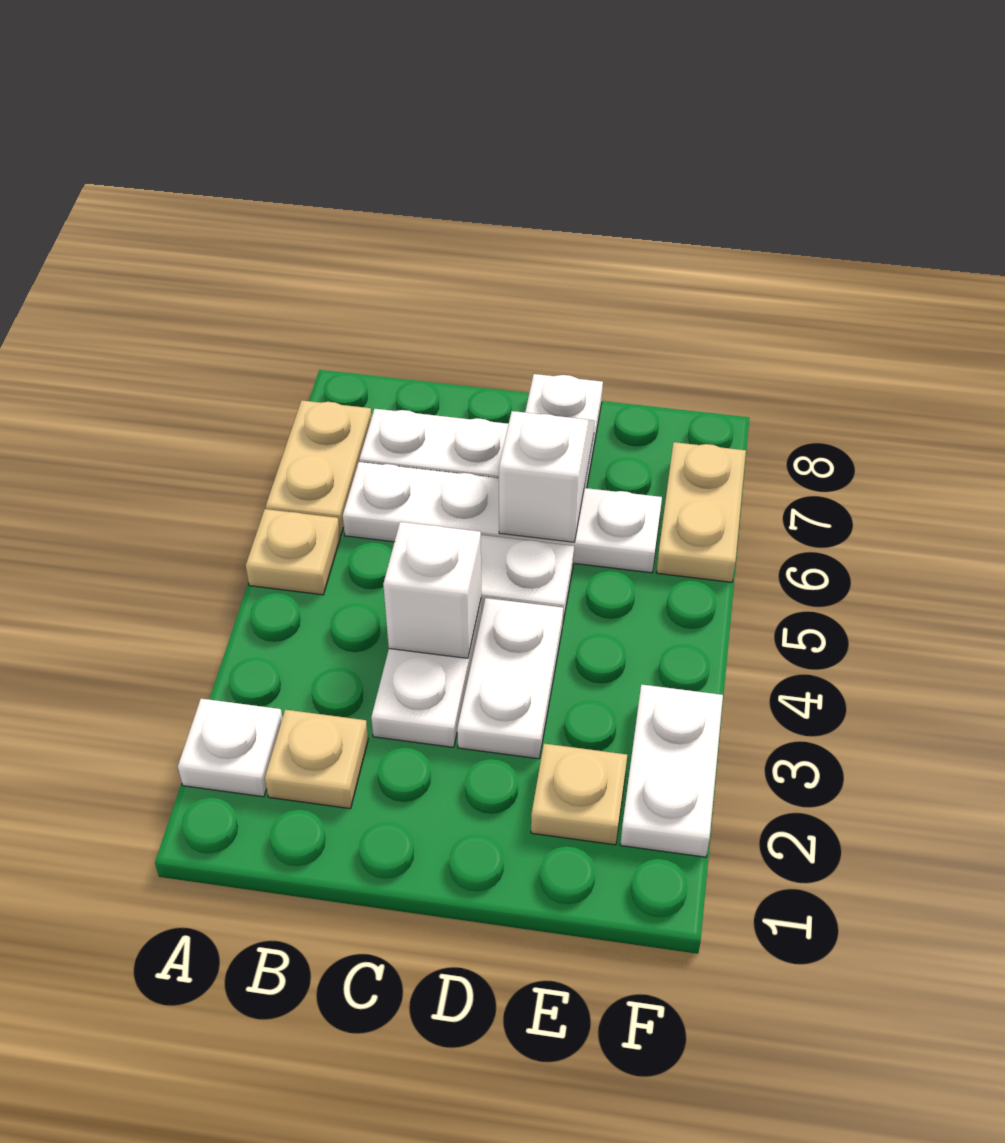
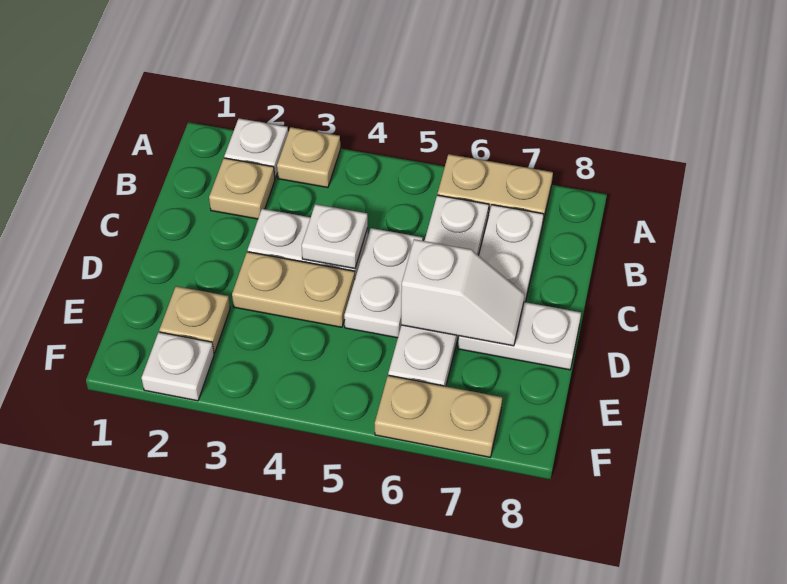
tan 1x1 plate [246,509,340,595] -> tan 1x1 plate moved to [277,127,340,188]
white 1x1 brick [383,522,481,658] -> white 1x1 plate [302,204,368,269]
white 1x2 plate [457,598,563,759] -> tan 1x2 plate [232,252,355,327]
white 1x2 plate [620,684,723,857] -> white 1x1 plate [142,332,214,401]

